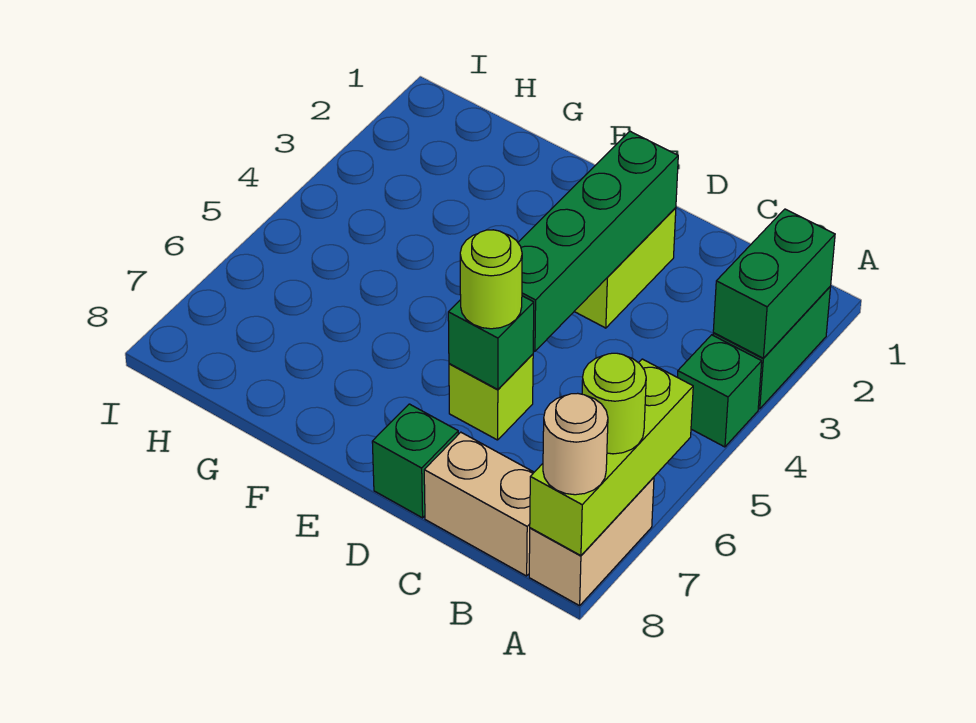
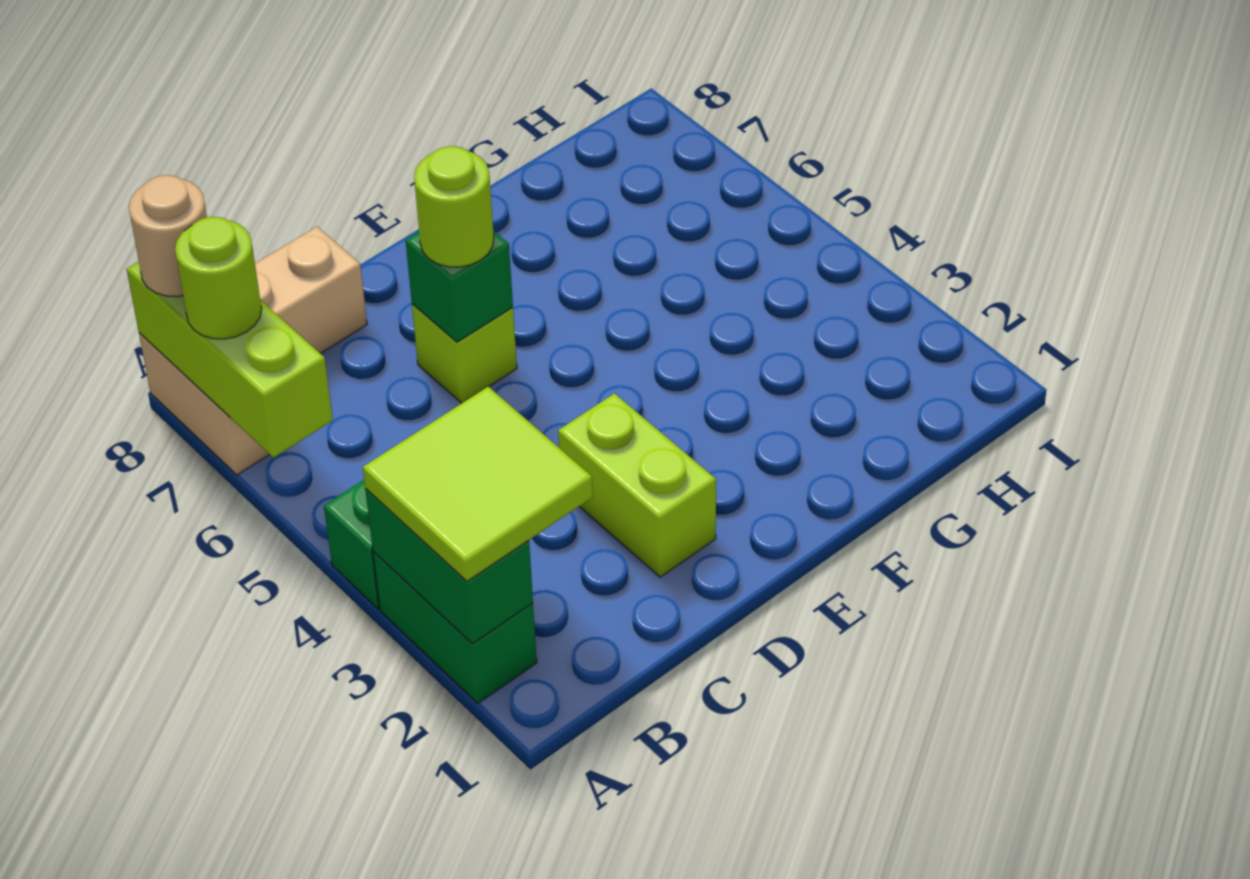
none -> lime 2x2 tile [363,387,593,581]
green 1x4 brick [518,131,678,351] -> none
green 1x1 brick [372,404,458,518] -> none

